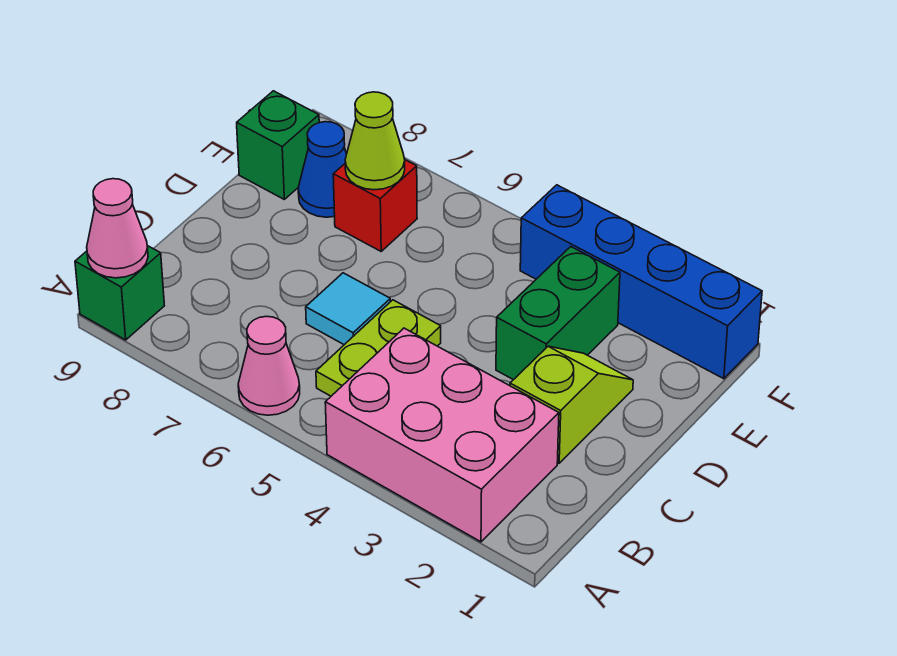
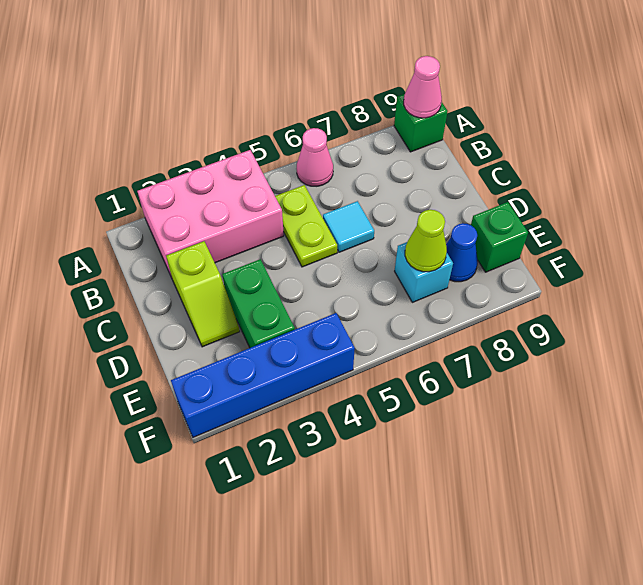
red 1x1 brick [333,160,417,251] -> cyan 1x1 brick [395,242,453,302]

